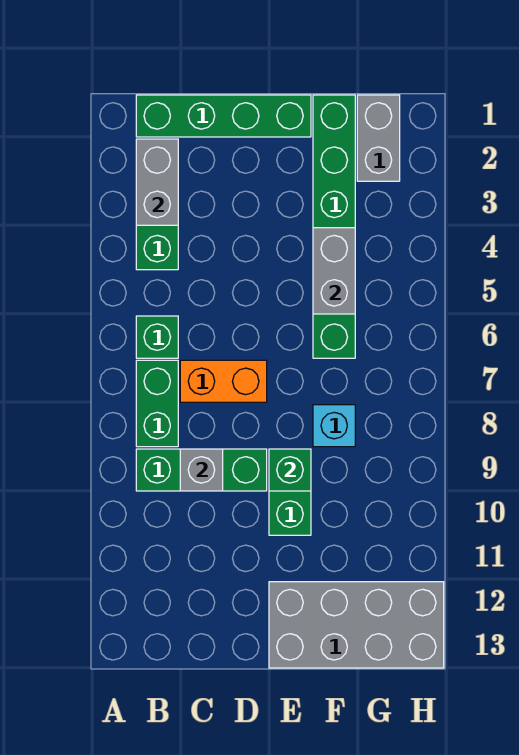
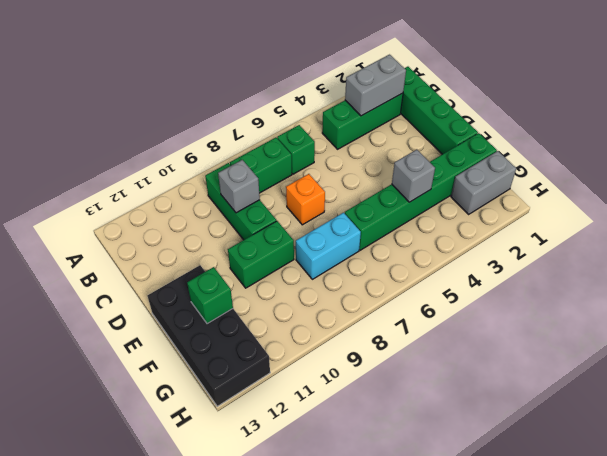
orange 1x2 brick [180,360,267,402] -> orange 1x1 brick [286,174,325,225]
green 1x1 brick [269,449,311,491] -> green 1x1 brick moved to [187,267,233,324]
grey 2x4 brick [269,582,444,668] -> black 2x4 brick [147,265,270,407]
grey 1x2 brick [313,228,355,314] -> grey 1x1 brick [392,150,435,202]
cyan 1x1 brick [313,405,355,447] -> cyan 1x2 brick [296,213,361,279]

